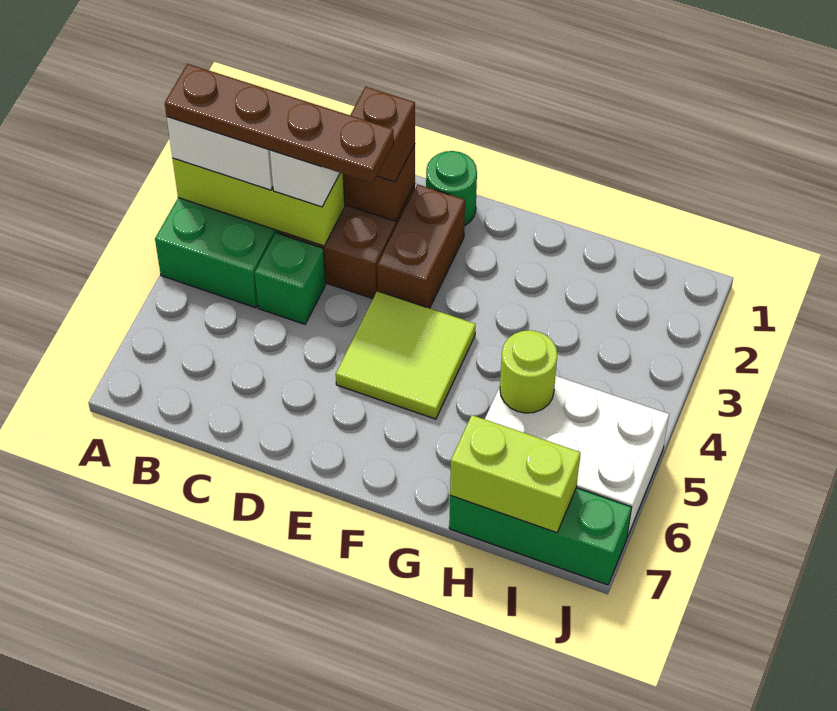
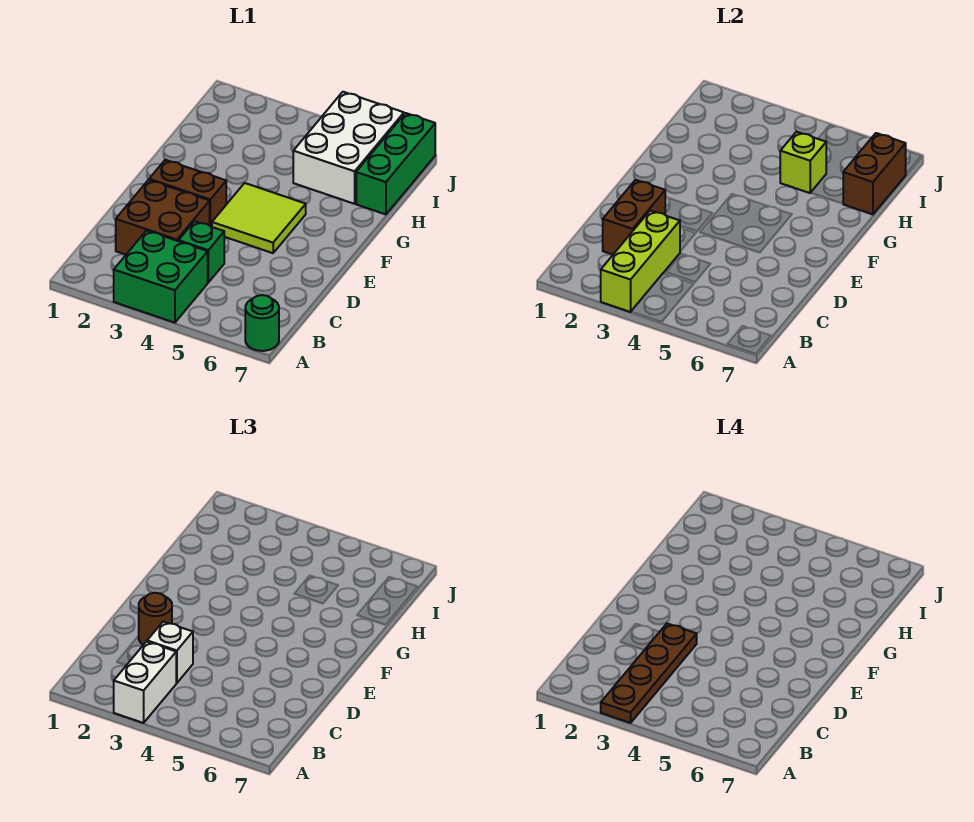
brown 1x1 brick [350,87,415,182] -> brown 1x1 round brick [139,593,172,645]
green 1x1 round brick [426,151,477,226] -> green 1x1 round brick moved to [245,295,279,351]
lime 1x1 round brick [500,330,557,413] -> lime 1x1 brick [780,132,826,193]
lime 1x2 brick [450,415,580,533] -> brown 1x2 brick [843,133,906,214]

